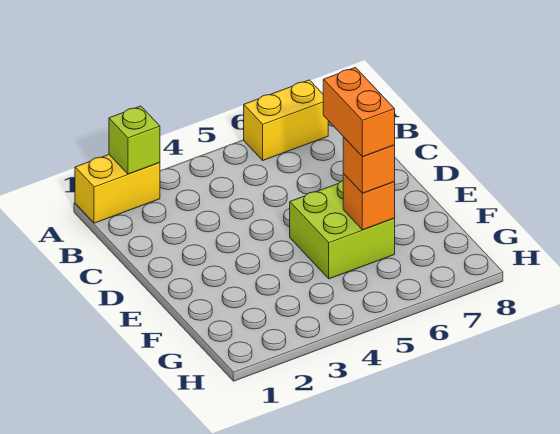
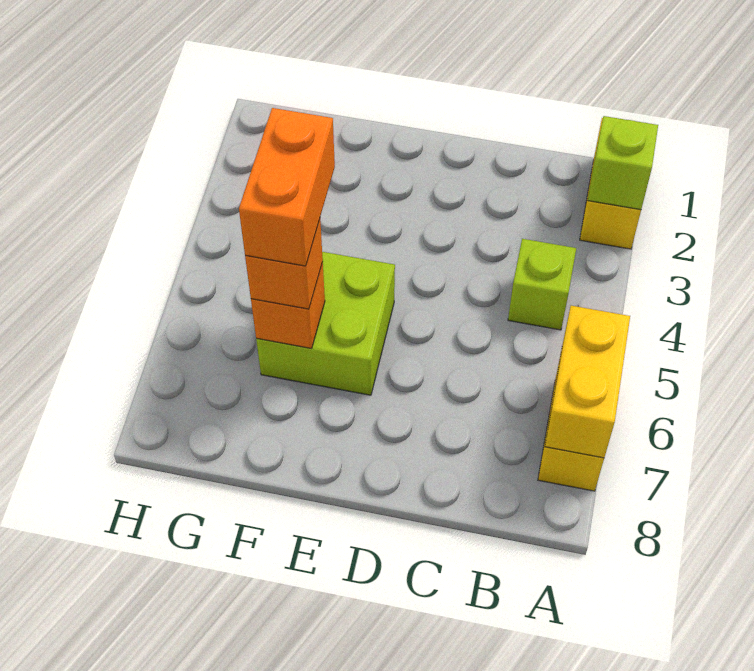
none -> yellow 1x2 brick [545,306,630,458]
none -> lime 1x1 brick [508,239,576,330]
orange 1x2 brick [323,67,395,157] -> orange 1x2 brick turned to [239,108,335,266]

